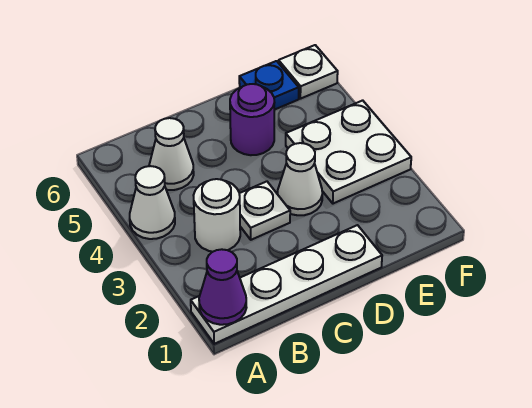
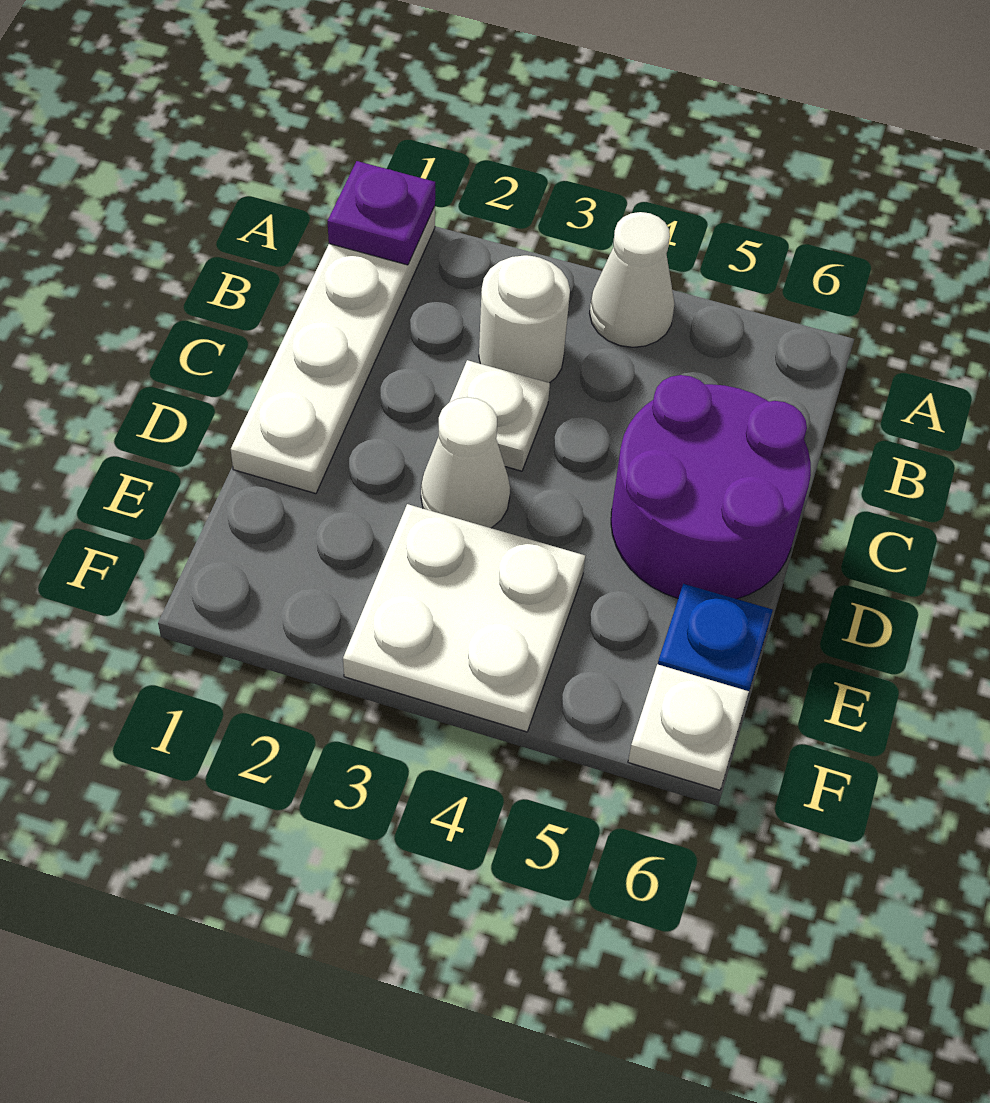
purple 1x1 cone [199,249,247,325] -> purple 1x1 plate [328,161,435,265]
white 1x1 cone [149,118,194,190] -> none
purple 1x1 round brick [230,84,275,155] -> purple 2x2 round brick [611,375,811,599]

